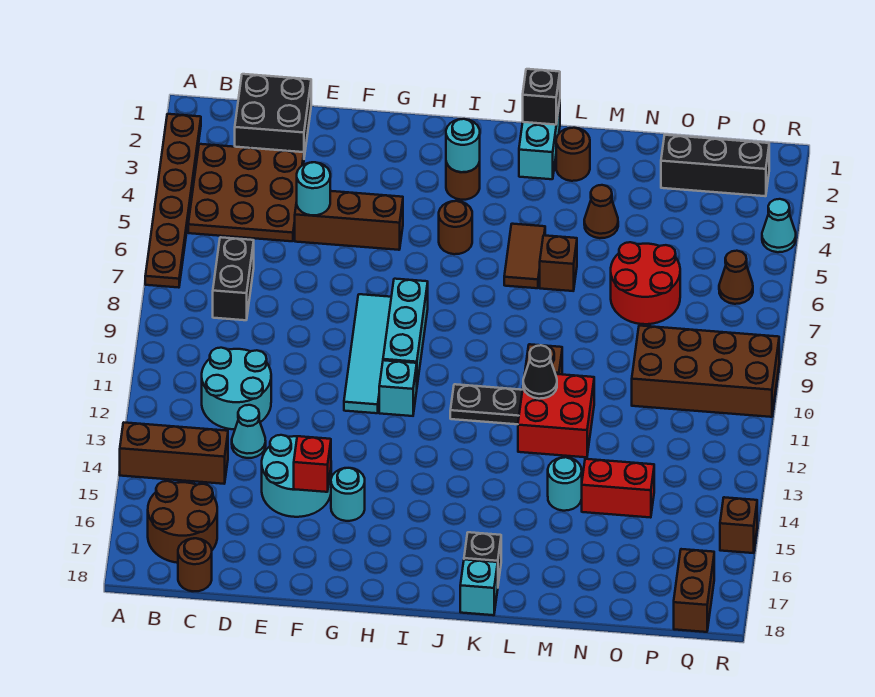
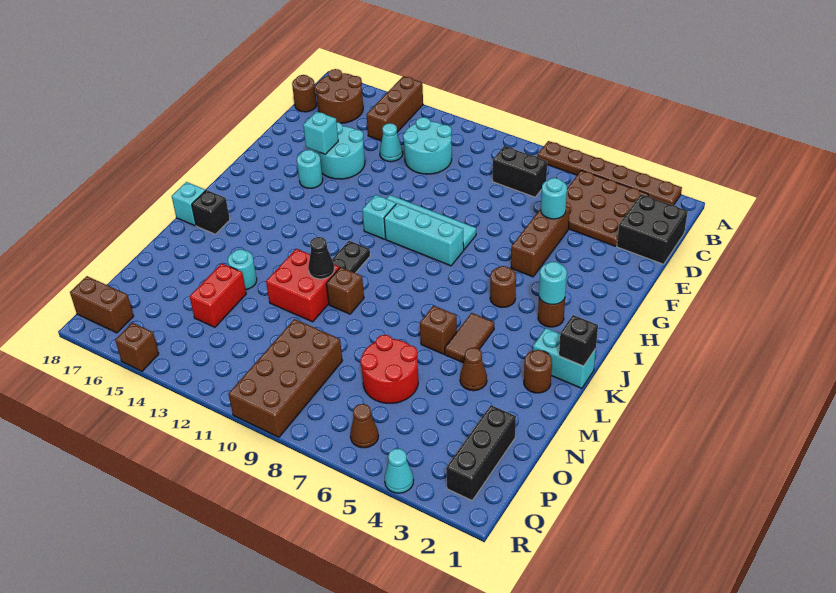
red 1x1 brick [294,436,331,492] -> cyan 1x1 brick [303,111,338,155]
brown 1x2 tile [504,224,545,288] -> brown 1x2 tile turned to [445,313,494,363]

